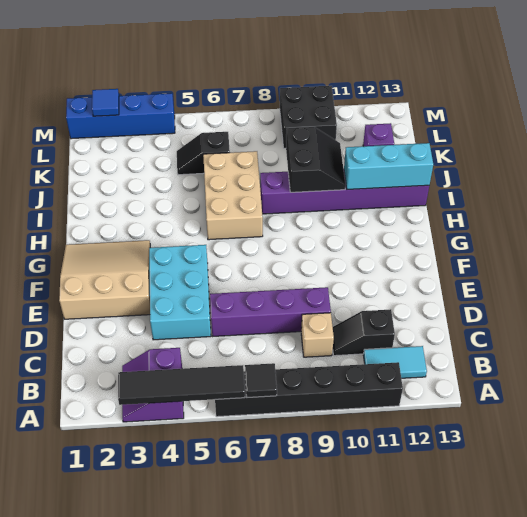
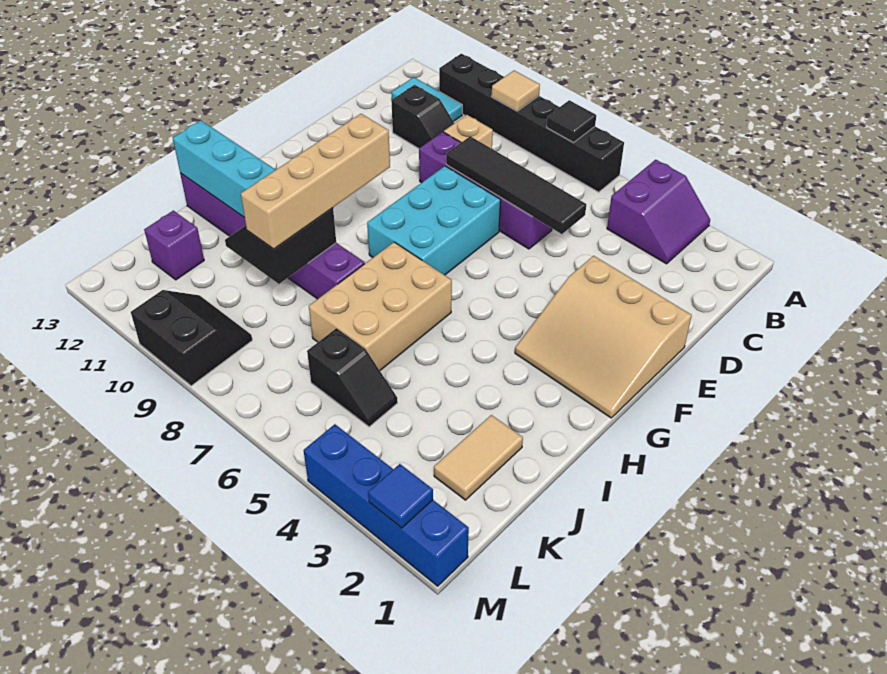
black 1x4 tile [118,365,245,405] -> black 1x4 tile moved to [446,136,586,234]
none -> tan 1x1 tile [492,71,540,111]
cyan 2x3 brick [149,245,211,340] -> cyan 2x3 brick moved to [367,166,501,275]
none -> tan 1x4 brick [241,114,390,249]
none -> tan 1x2 tile [434,415,523,500]
black 2x2 brick [280,86,337,148] -> black 2x2 slope [131,290,252,386]

